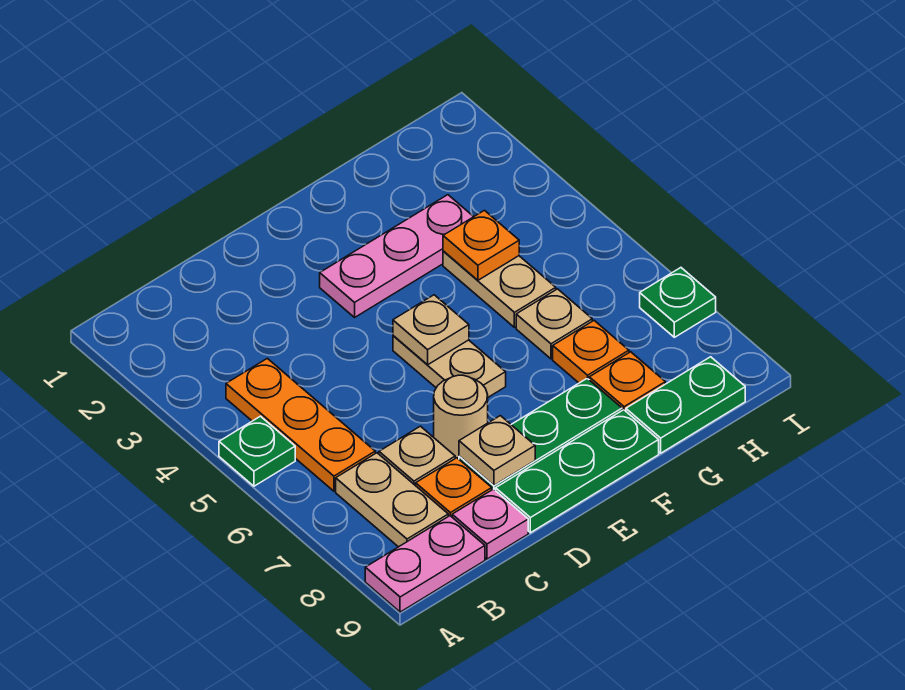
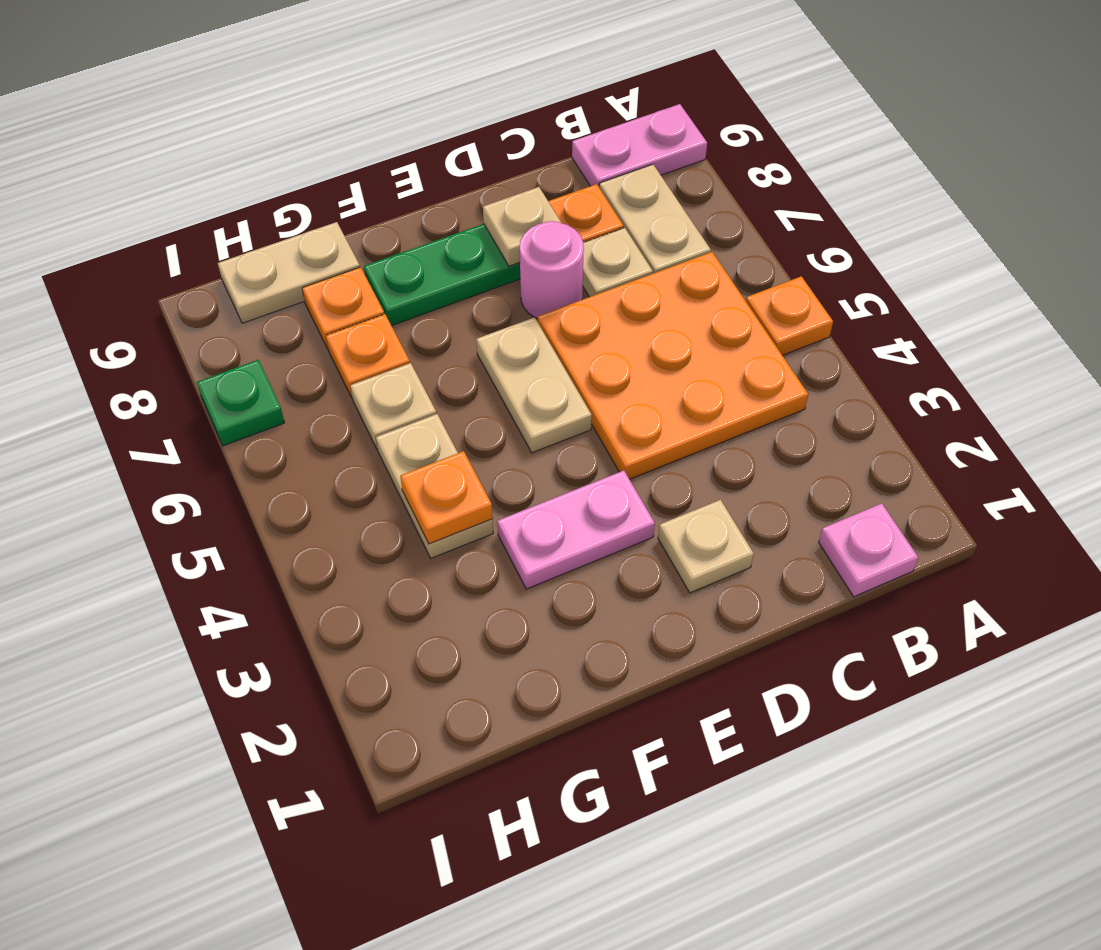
green 1x1 plate [219,416,295,486] -> orange 1x1 plate [746,276,833,355]
orange 1x3 plate [226,358,375,491] -> orange 3x3 plate [538,252,808,479]
pink 1x1 plate [452,489,528,559] -> pink 1x1 plate moved to [819,503,918,597]
tan 1x1 round brick [434,375,488,459] -> pink 1x1 round brick [520,221,584,319]
green 1x3 plate [496,410,659,533] -> none
pink 1x3 plate [320,195,474,317] -> pink 1x2 plate [497,471,655,589]
tan 1x1 plate [393,295,469,365] -> tan 1x1 plate moved to [658,500,754,593]
green 1x2 plate [626,357,745,453] -> tan 1x2 plate [218,222,360,323]

